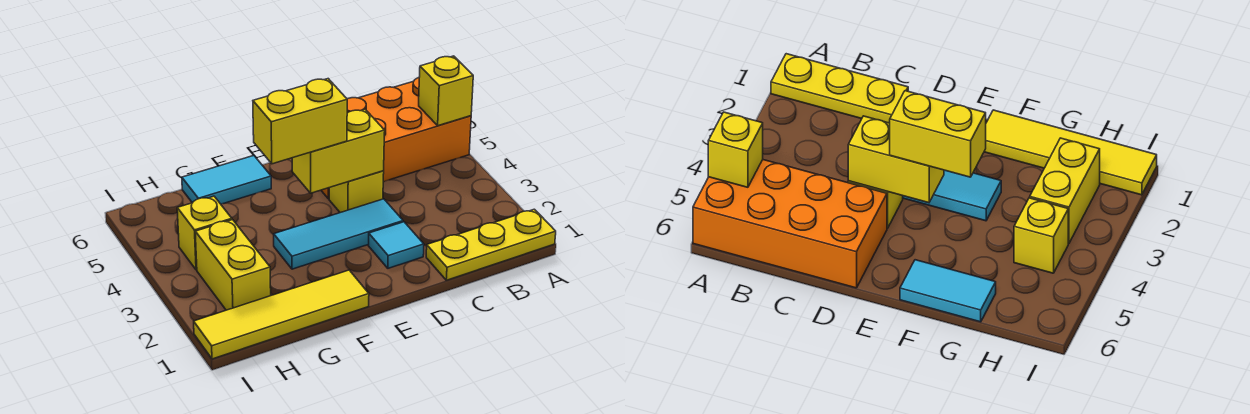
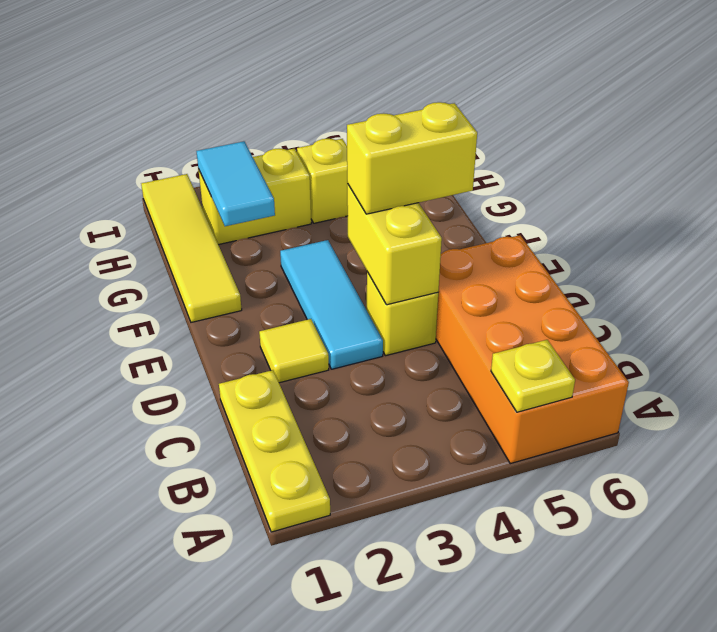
yellow 1x1 brick [419,56,473,126] -> yellow 1x1 plate [491,340,575,412]
cyan 1x1 tile [368,222,424,268] -> yellow 1x1 tile [259,319,329,383]
yellow 1x2 brick [253,79,347,164] -> yellow 1x2 brick turned to [347,102,477,214]
cyan 1x2 tile [182,156,271,204] -> cyan 1x2 tile moved to [196,141,275,226]

